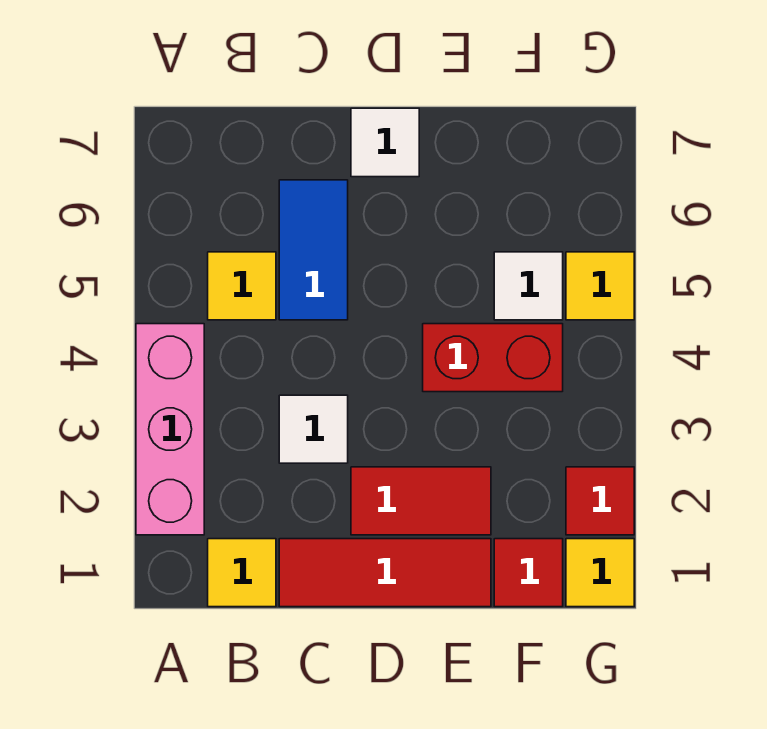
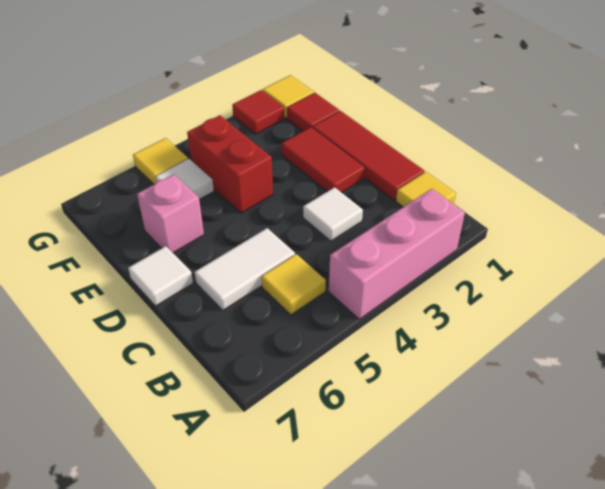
blue 1x2 tile [279,180,348,320] -> white 1x2 tile [195,228,295,310]
none -> pink 1x1 brick [137,174,204,253]

